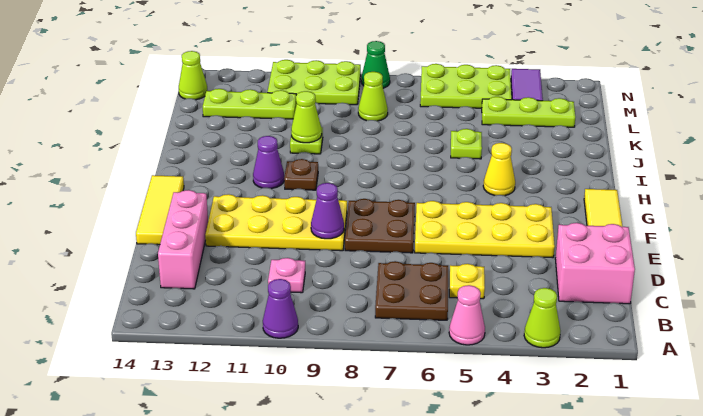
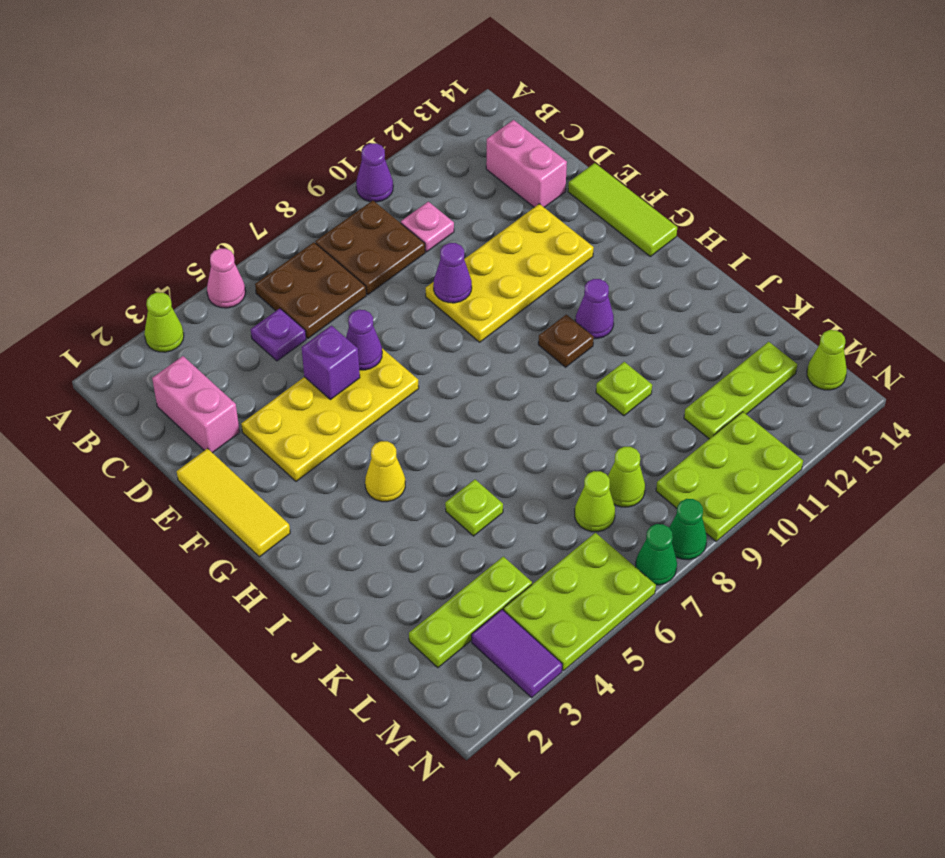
pink 2x2 brick [555,223,635,304] -> pink 1x2 brick [152,356,240,453]
yellow 1x1 plate [449,264,485,299] -> purple 1x1 plate [251,308,306,361]
pink 1x3 brick [158,190,208,289] -> pink 1x2 brick [486,120,567,208]
none -> purple 1x1 brick [302,326,360,400]
none -> purple 1x1 cone [346,310,382,370]
brown 2x2 plate [345,199,415,253] -> brown 2x2 plate moved to [315,201,425,295]
yellow 1x3 tile [136,175,184,245] -> lime 1x3 tile [568,163,677,256]
lime 1x1 cone [291,91,322,143] -> lime 1x1 cone moved to [575,471,615,532]
none -> green 1x1 cone [636,524,677,585]

